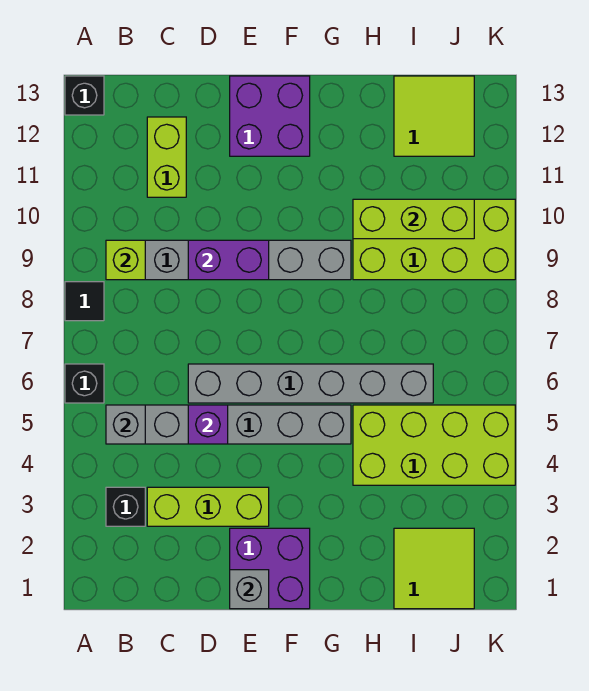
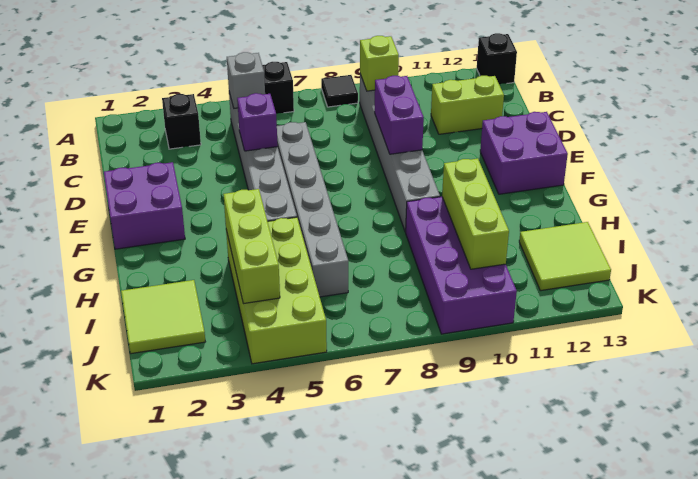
lime 1x3 brick [147,487,269,526] -> lime 1x3 brick moved to [223,189,280,304]
grey 1x1 brick [230,570,269,609] -> none
lime 2x4 brick [353,199,515,280] -> purple 2x4 brick [406,197,517,334]

